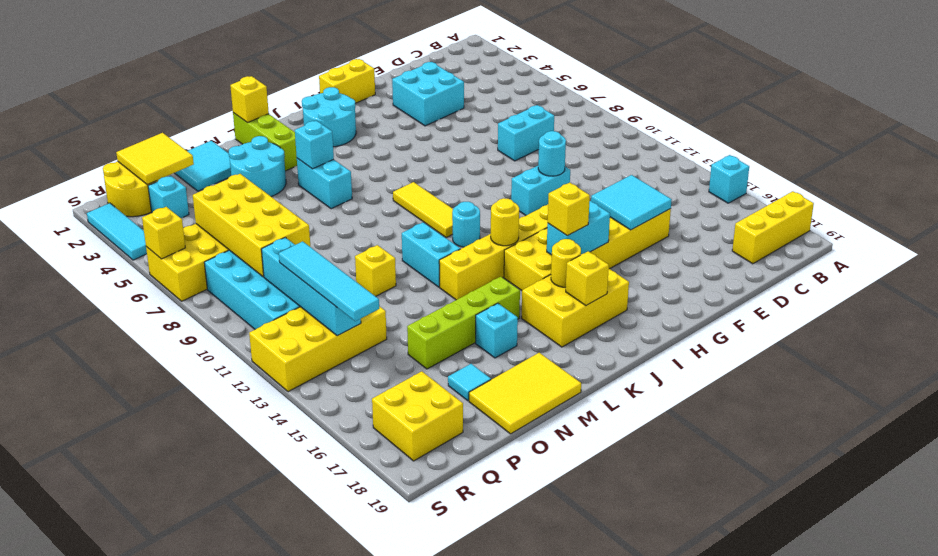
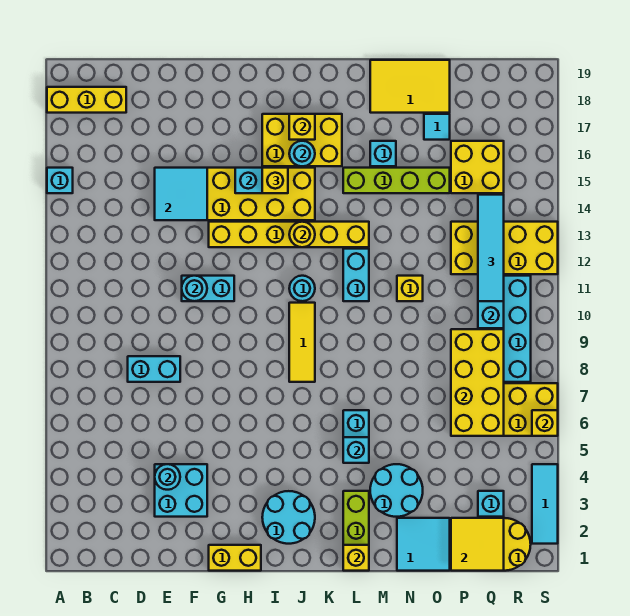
none -> cyan 1x1 round brick [155,464,180,490]
yellow 1x1 round brick [551,239,581,287] -> cyan 1x1 round brick [289,141,315,166]
yellow 2x2 brick [372,371,463,461] -> yellow 2x2 brick moved to [451,141,504,193]

